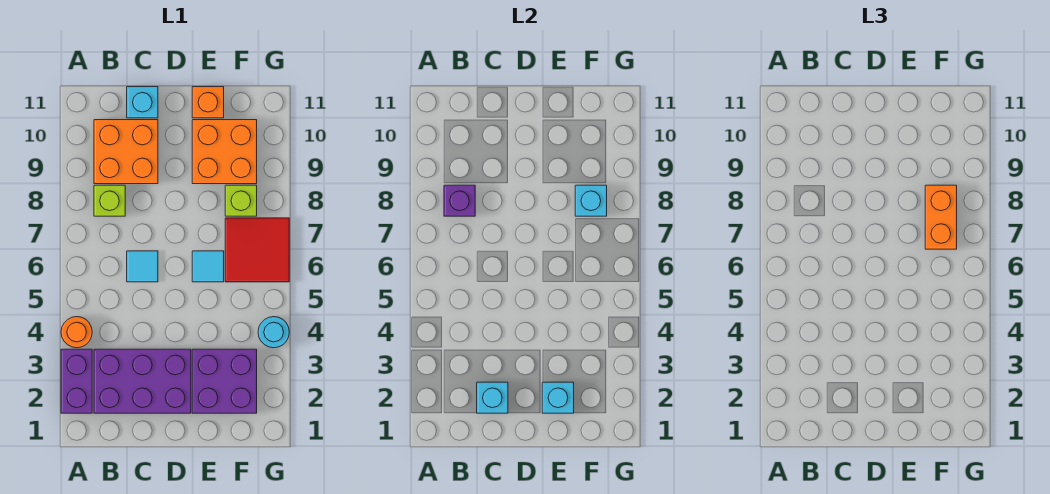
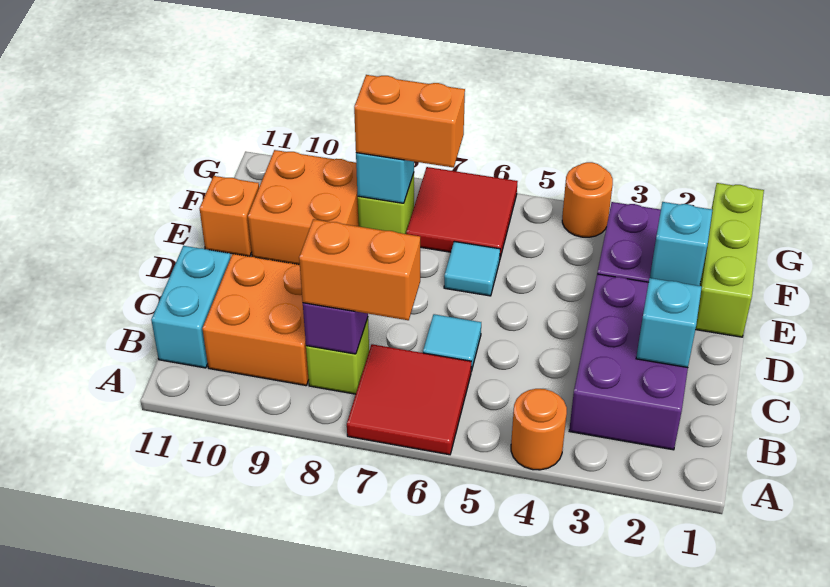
purple 1x2 brick [61,349,92,413] -> none
none -> red 2x2 tile [347,344,471,455]
none -> orange 1x2 brick [299,219,420,320]
cyan 1x1 brick [127,87,158,118] -> cyan 1x2 brick [151,246,231,368]
none -> lime 1x3 brick [695,183,764,337]
cyan 1x1 round brick [258,317,289,348] -> orange 1x1 round brick [562,162,613,237]

